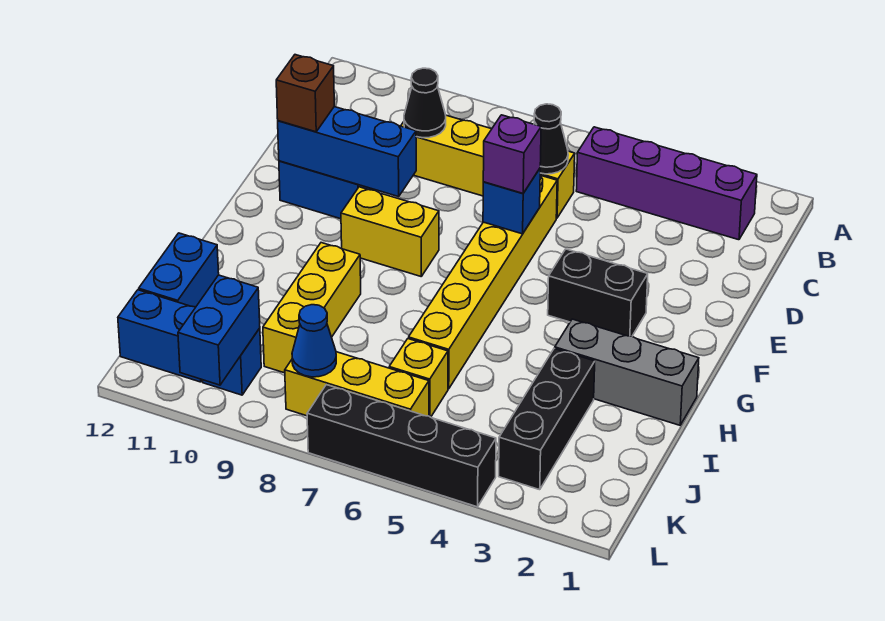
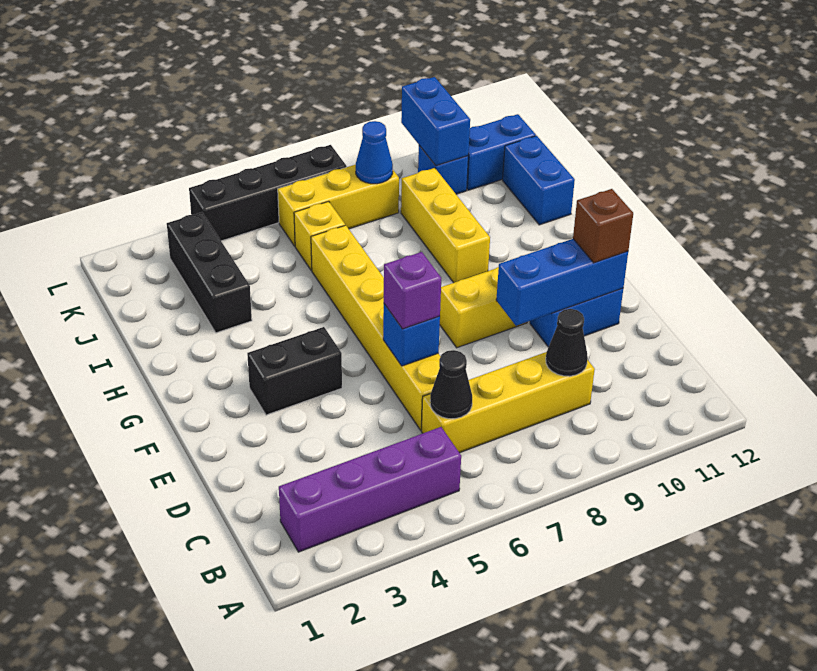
grey 1x3 brick [555,319,699,425] -> none

